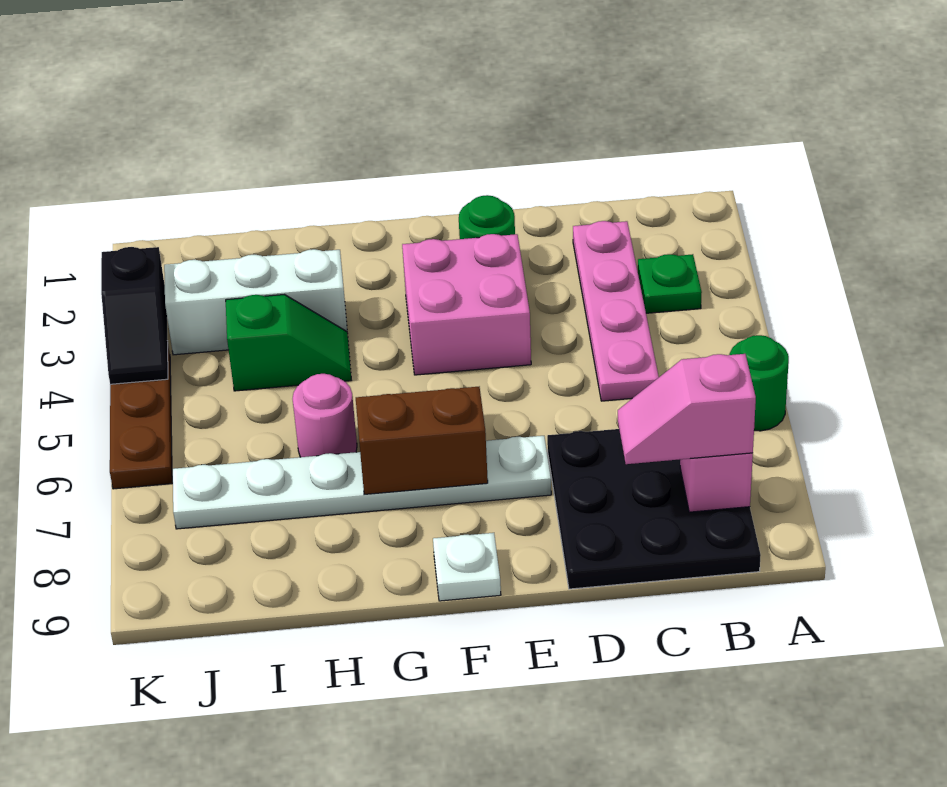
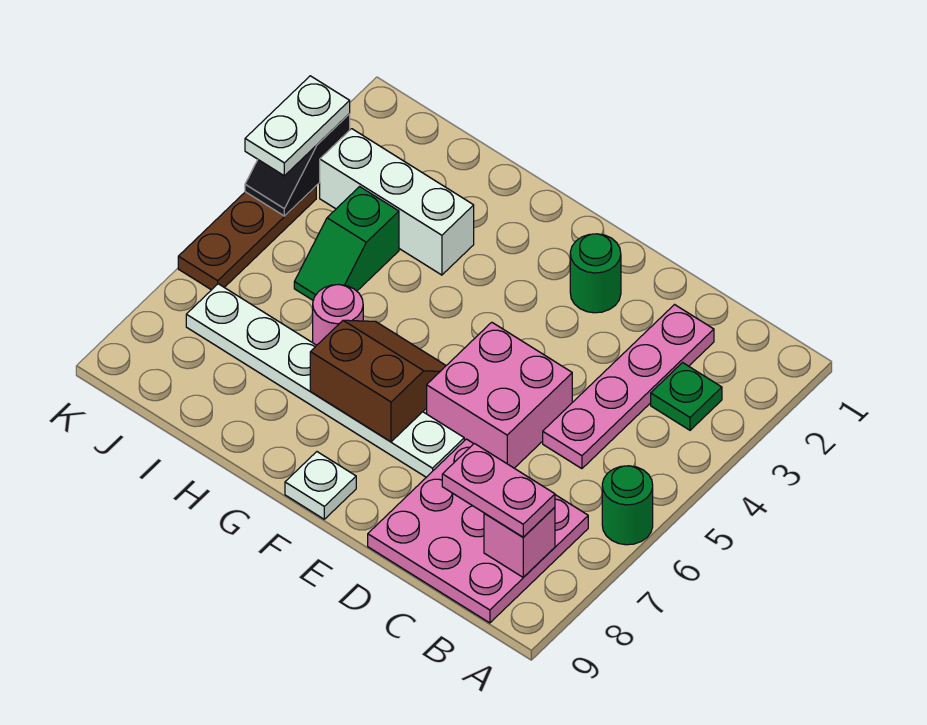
black 3x3 plate [547,429,761,589] -> pink 3x3 plate [368,439,588,623]
pink 1x2 slope [618,354,756,464] -> pink 1x2 plate [442,443,555,537]
pink 2x2 brick [402,234,531,375] -> pink 2x2 brick moved to [427,322,572,468]
green 1x2 slope [226,295,351,391] -> green 1x2 slope turned to [294,187,399,300]
none -> white 1x2 plate [245,76,350,176]

